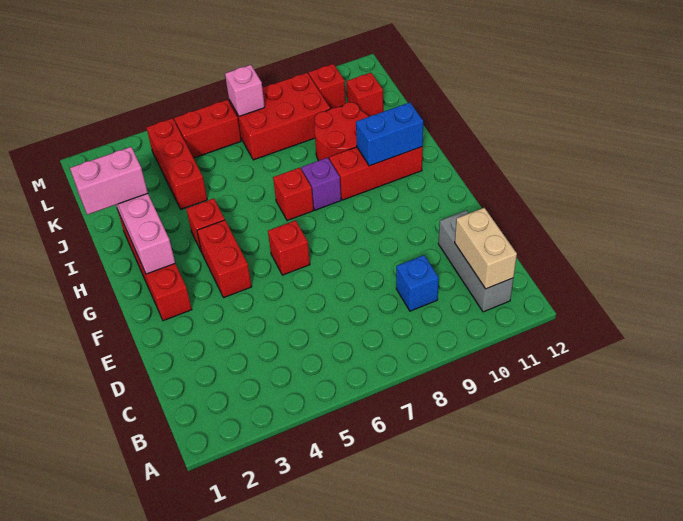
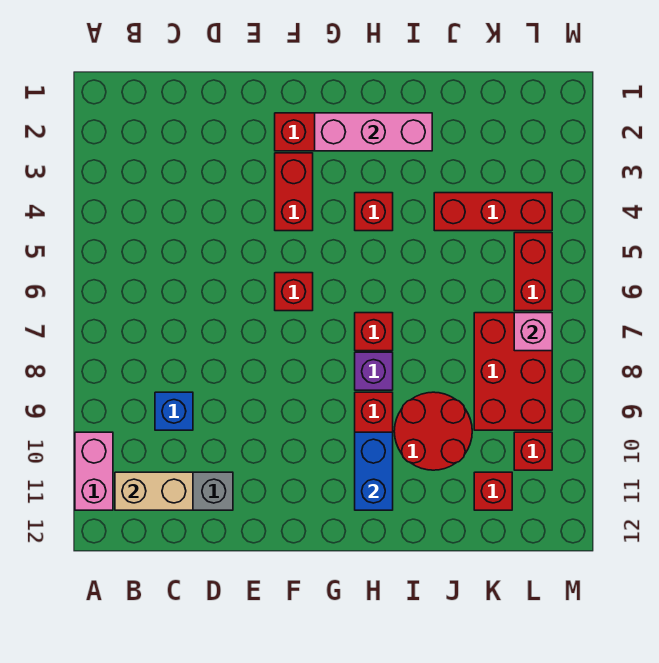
red 1x2 brick [197,220,252,298] -> red 1x2 brick turned to [275,153,313,231]
pink 1x2 brick [70,147,148,215] -> pink 1x2 brick moved to [75,432,113,510]

